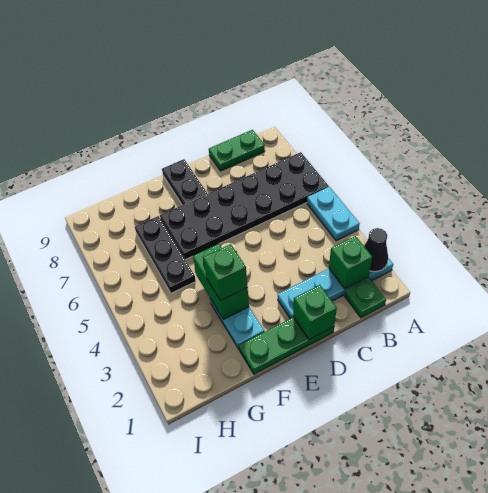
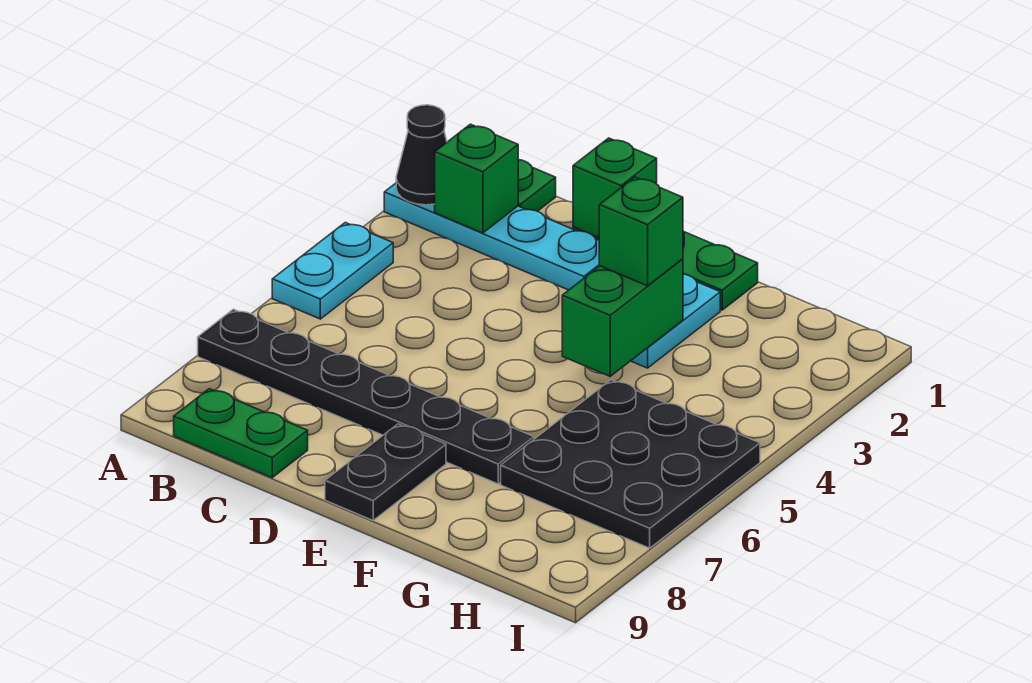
black 2x6 plate [160,152,329,260] -> black 1x6 plate [198,309,534,484]
black 1x3 plate [135,216,196,293] -> black 3x3 plate [501,380,760,548]

